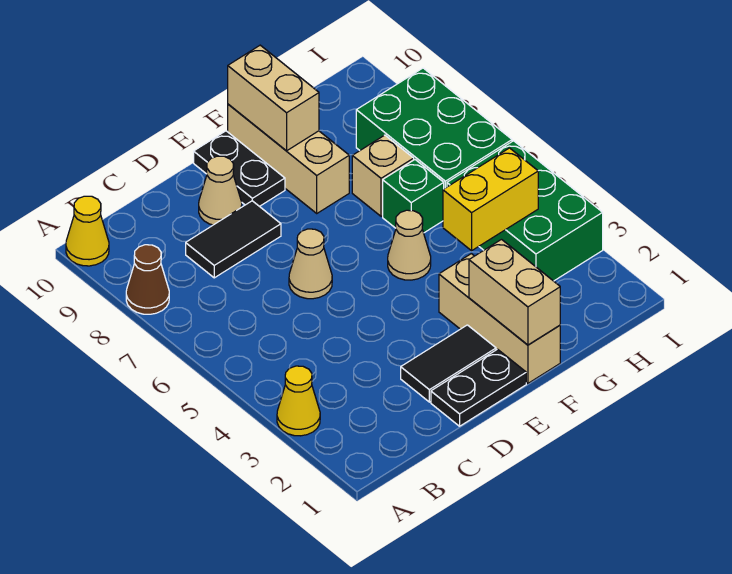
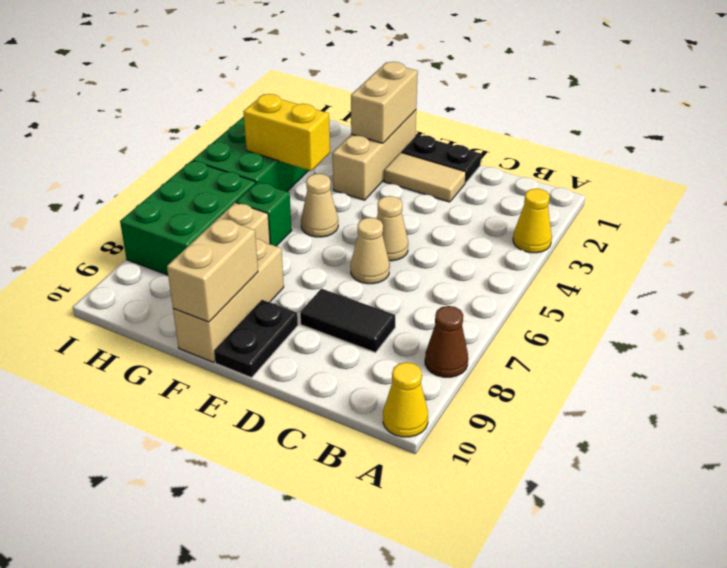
black 1x2 tile [401,325,496,402] -> tan 1x2 tile [384,153,466,202]
tan 1x1 cone [199,156,242,225] -> tan 1x1 cone moved to [376,196,408,261]

